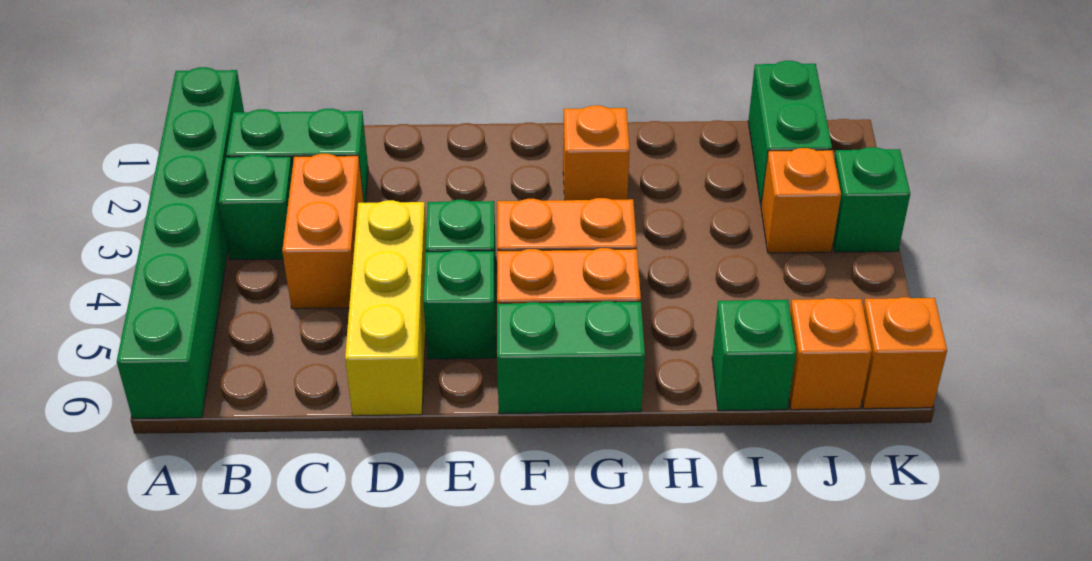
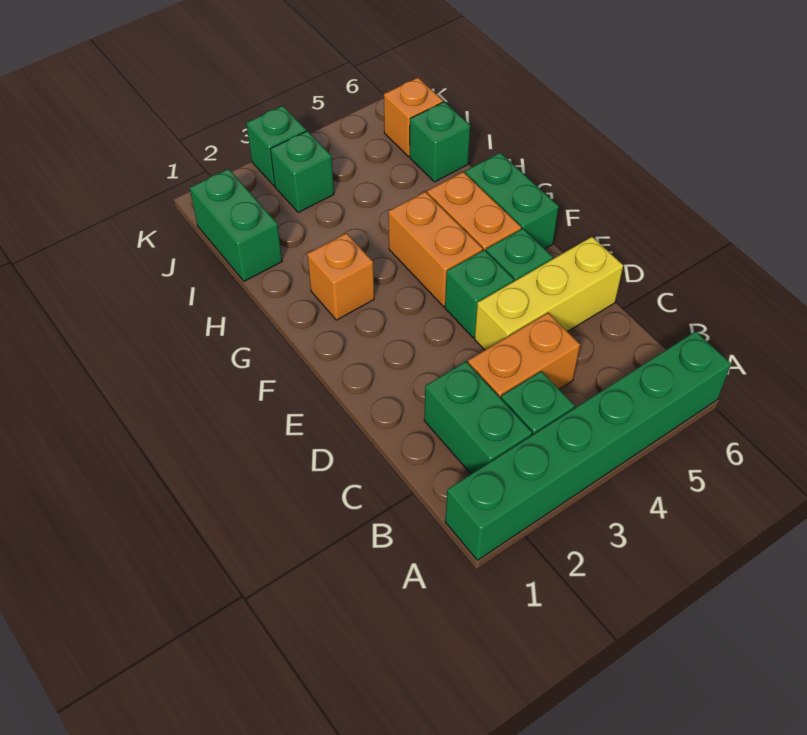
green 1x2 brick [748,61,832,205] -> green 1x2 brick turned to [190,169,282,281]
orange 1x1 brick [761,148,841,253] -> green 1x1 brick [271,131,334,213]
orange 1x1 brick [862,297,947,409] -> none

